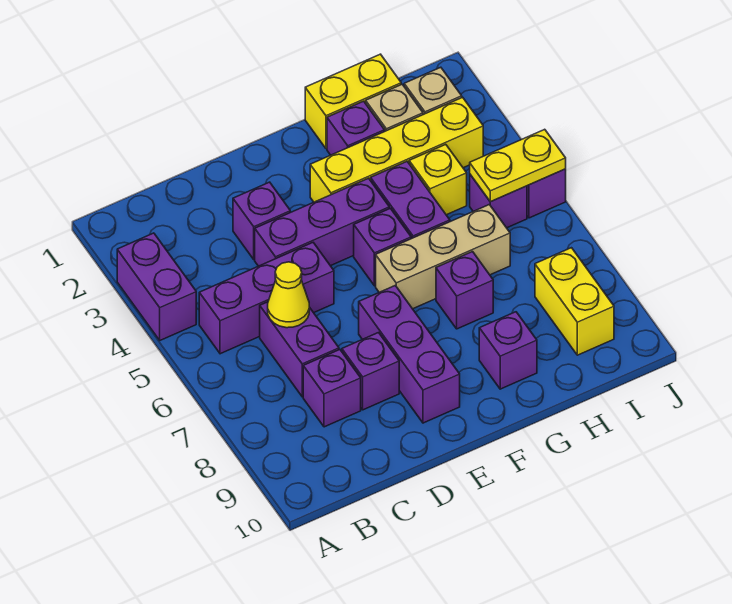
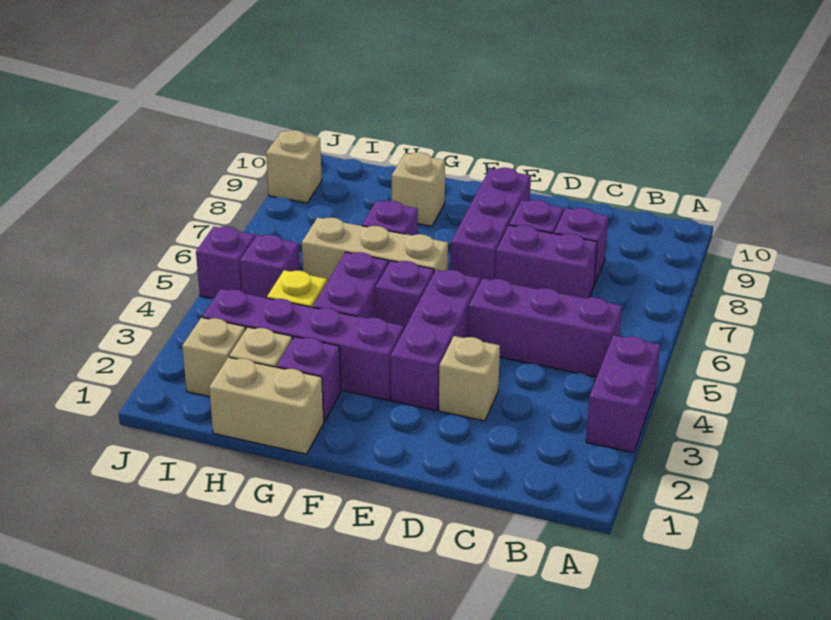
purple 1x2 brick [260,302,339,397] -> purple 1x2 brick turned to [495,225,597,298]
yellow 1x1 cone [268,262,309,328] -> none
purple 1x1 brick [233,182,290,260] -> tan 1x1 brick [439,336,500,421]
purple 1x3 brick [255,178,389,266] -> purple 1x3 brick turned to [391,270,480,411]
yellow 1x4 brick [310,97,483,202] -> purple 1x4 brick [202,289,404,400]
yellow 1x2 brick [305,54,401,149] -> tan 1x2 brick [209,357,324,454]
purple 1x1 brick [479,312,537,389] -> tan 1x1 brick [392,152,445,226]
yellow 1x2 plate [470,129,566,202] -> none
yellow 1x2 brick [535,248,614,355] -> none
none -> tan 1x1 brick [266,130,322,203]

